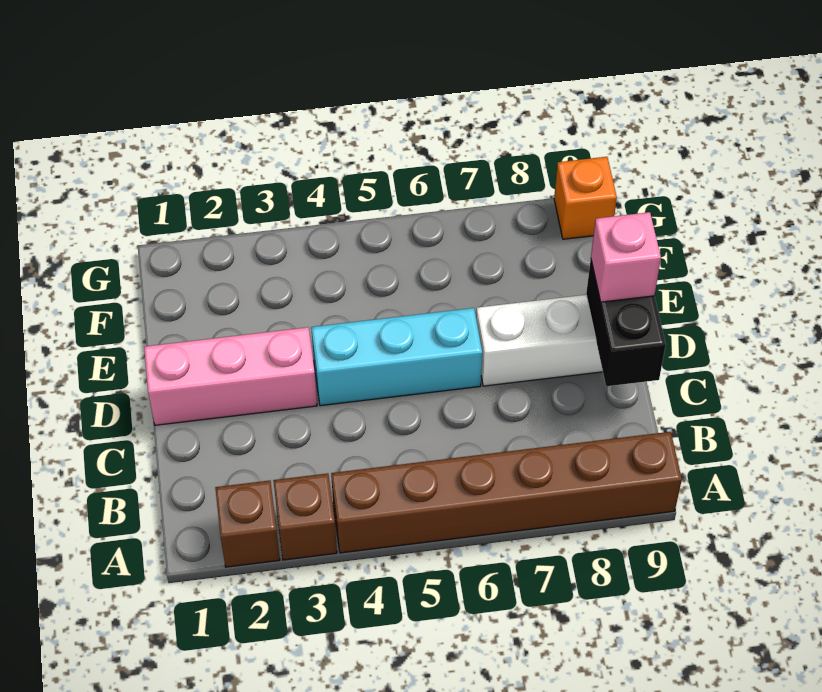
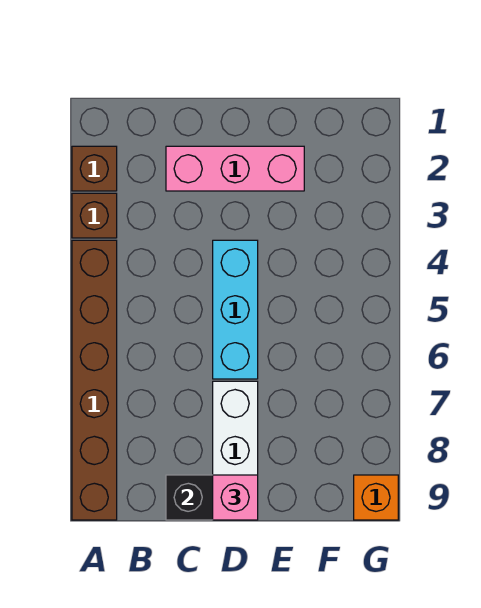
pink 1x3 brick [144,327,317,425] -> pink 1x3 brick turned to [166,146,304,191]

